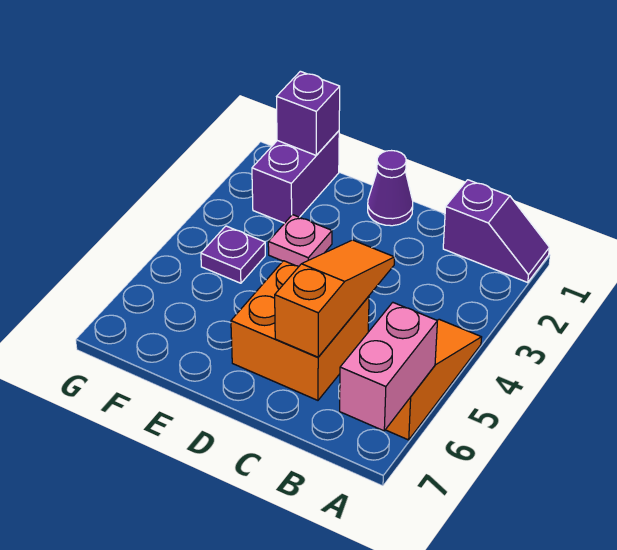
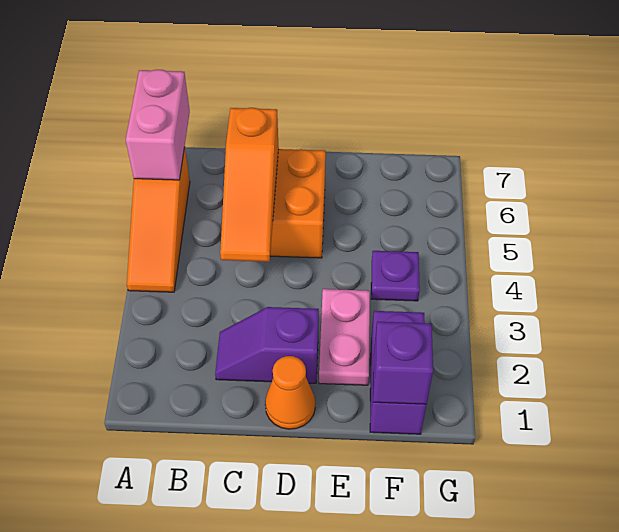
purple 1x2 slope [443,180,549,283] -> purple 1x2 slope moved to [215,307,319,383]
purple 1x1 cone [368,151,413,226] -> orange 1x1 cone [265,356,315,429]
pink 1x1 plate [268,215,332,266] -> pink 1x2 plate [319,289,370,385]

